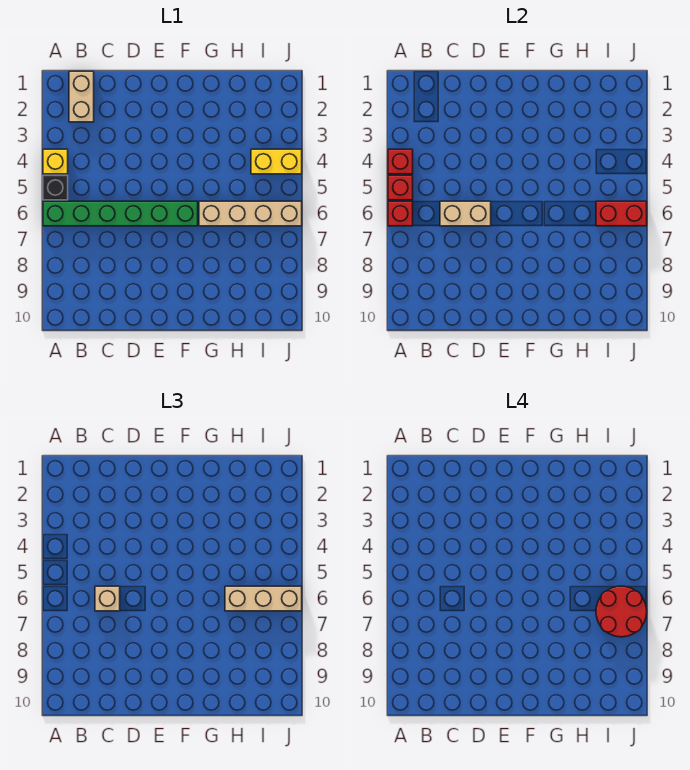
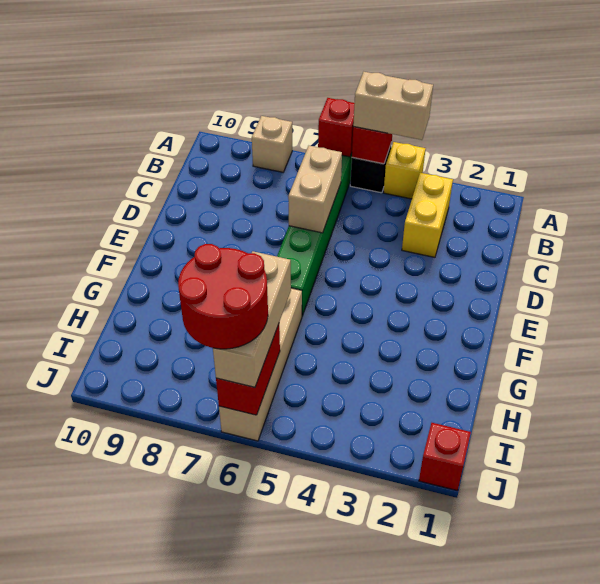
red 1x1 brick [388,149,413,174] -> red 1x1 brick moved to [419,423,471,491]
tan 1x2 brick [69,71,94,122] -> tan 1x2 brick moved to [353,72,433,140]
tan 1x1 brick [95,586,120,611] -> tan 1x1 brick moved to [252,116,292,172]
yellow 1x2 brick [251,149,302,174] -> yellow 1x2 brick moved to [402,173,453,257]

